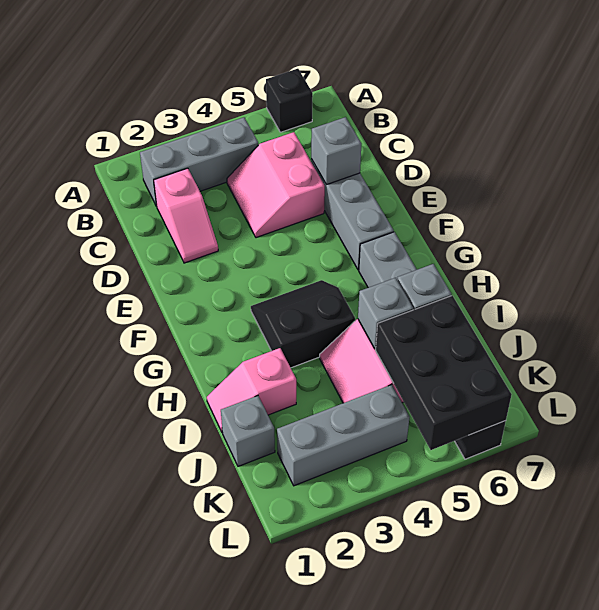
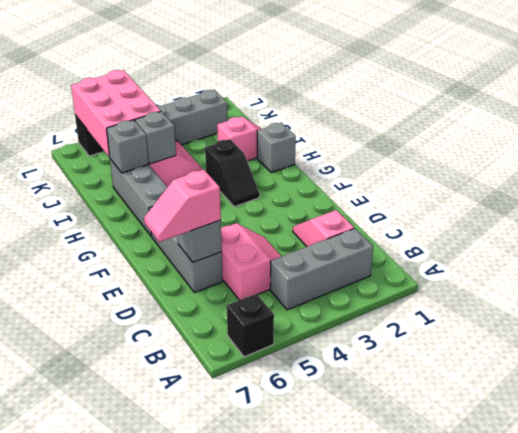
none -> pink 1x2 slope [144,170,221,242]
black 2x2 slope [251,280,355,368] -> black 1x2 slope [205,139,259,207]
grey 1x1 brick [221,396,275,466] -> grey 1x1 brick moved to [257,123,296,173]
black 2x3 brick [376,296,512,450] -> pink 2x3 brick [71,70,161,157]

